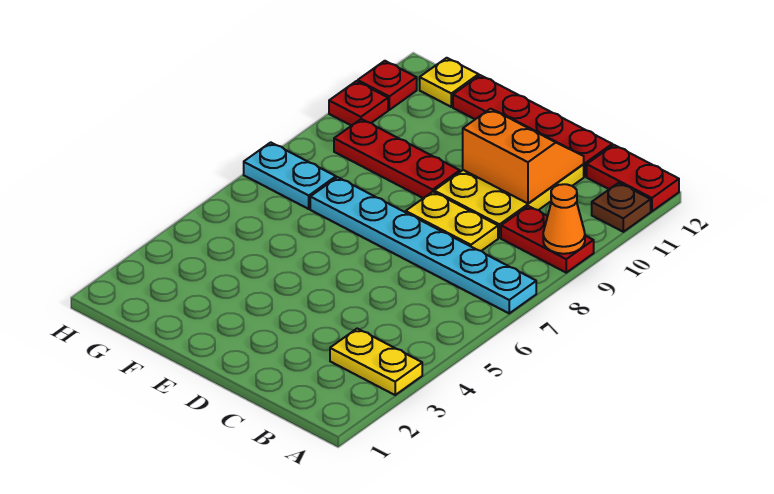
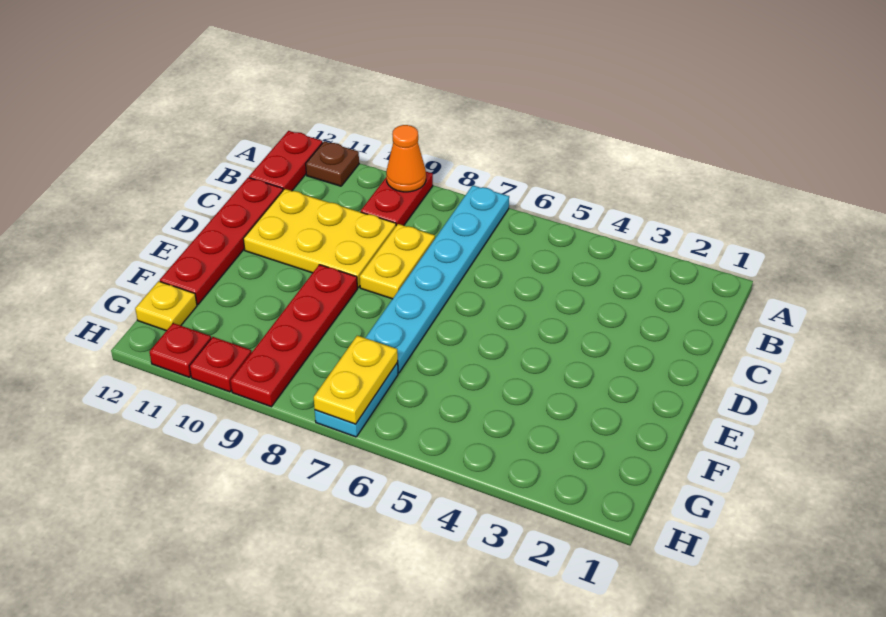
yellow 1x2 plate [330,329,422,395] -> yellow 1x2 plate moved to [314,336,398,424]
orange 2x2 slope [463,109,584,203] -> none
red 1x3 plate [334,119,460,198] -> red 1x4 plate [231,265,357,407]

